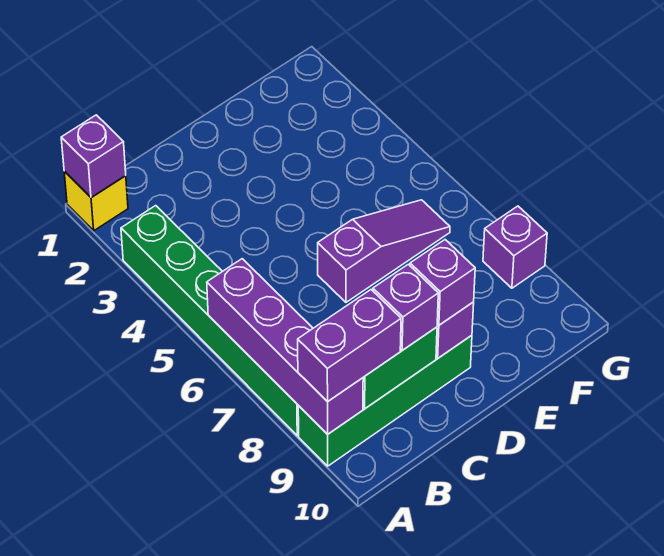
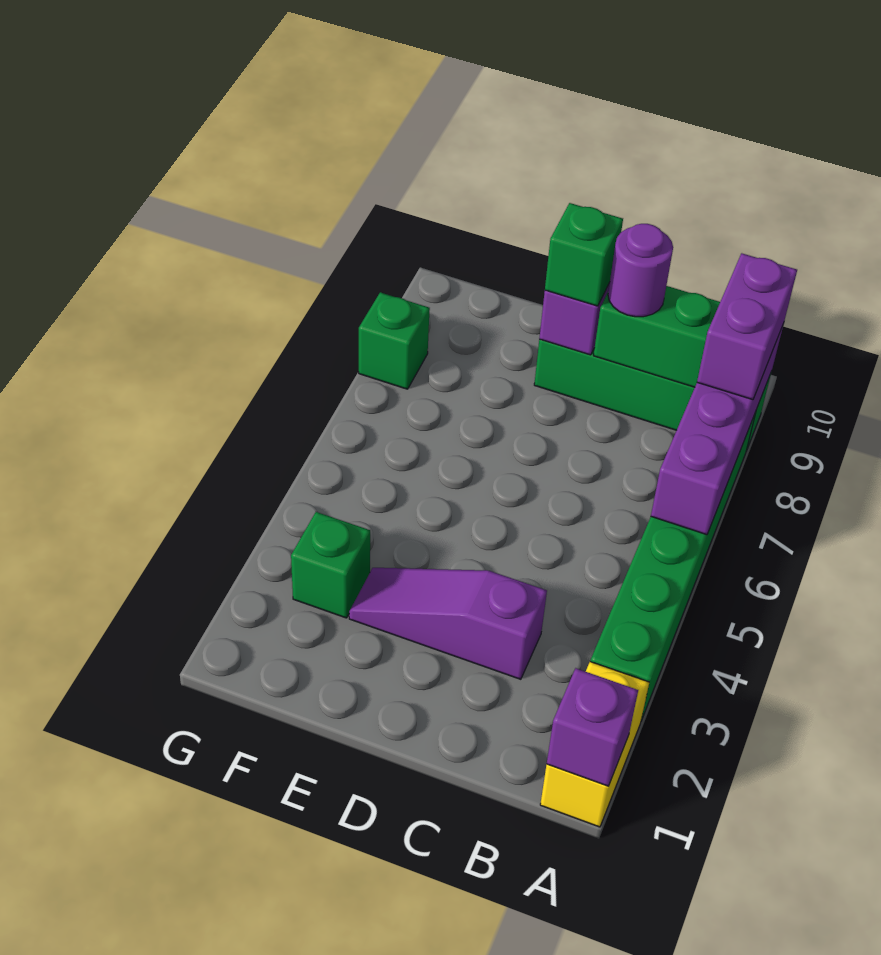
yellow 1x1 brick [64,171,128,231] -> yellow 1x2 brick [540,662,649,827]
purple 1x2 brick [298,290,401,402] -> purple 1x2 brick turned to [697,253,797,400]
purple 1x1 brick [373,264,438,350] -> purple 1x1 round brick [608,224,673,317]
purple 1x3 slope [318,200,450,302] -> purple 1x3 slope moved to [349,568,547,679]
purple 1x1 brick [410,240,475,325] -> green 1x1 brick [545,203,623,306]
none -> green 1x1 brick [291,512,370,618]
purple 1x1 brick [483,206,547,288] -> green 1x1 brick [359,292,430,389]

